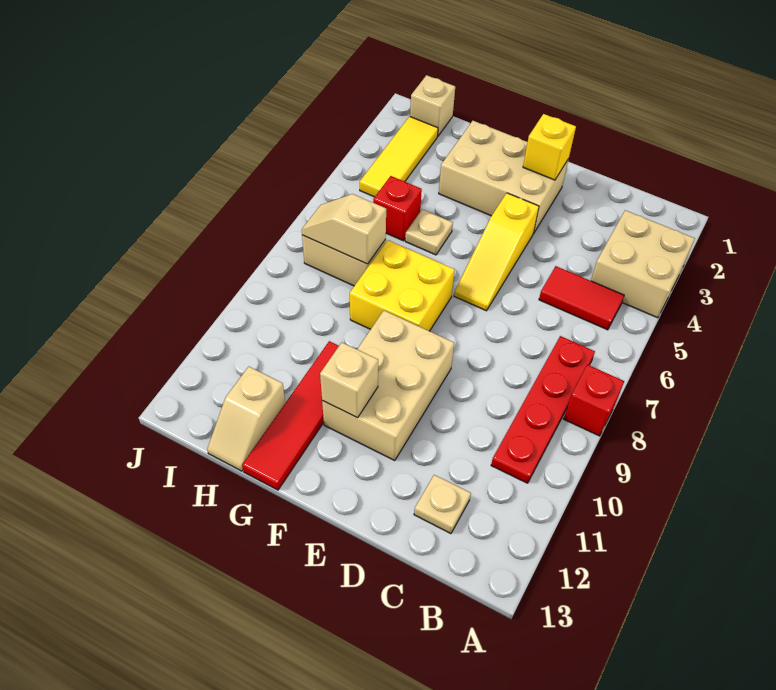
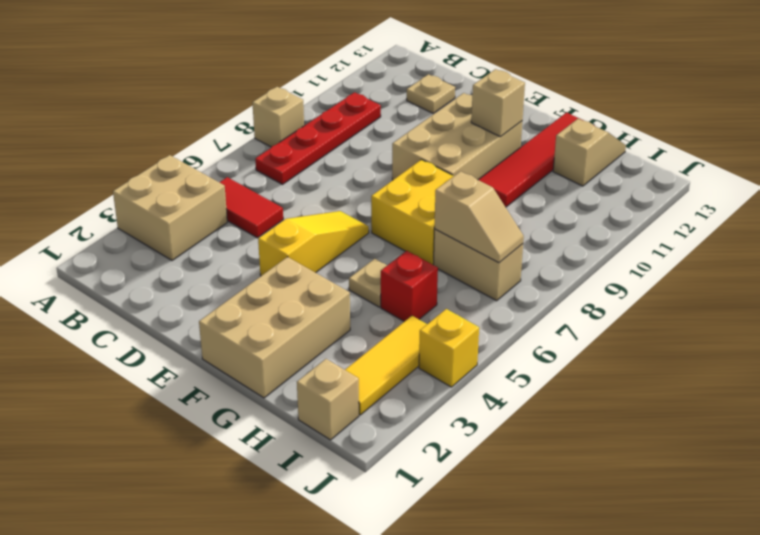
red 1x1 brick [564,365,624,436] -> tan 1x1 brick [252,87,304,147]
tan 2x3 brick [439,121,568,234] -> tan 2x3 brick turned to [199,257,350,398]
yellow 1x1 brick [523,114,576,180] -> yellow 1x1 brick moved to [419,309,479,387]

